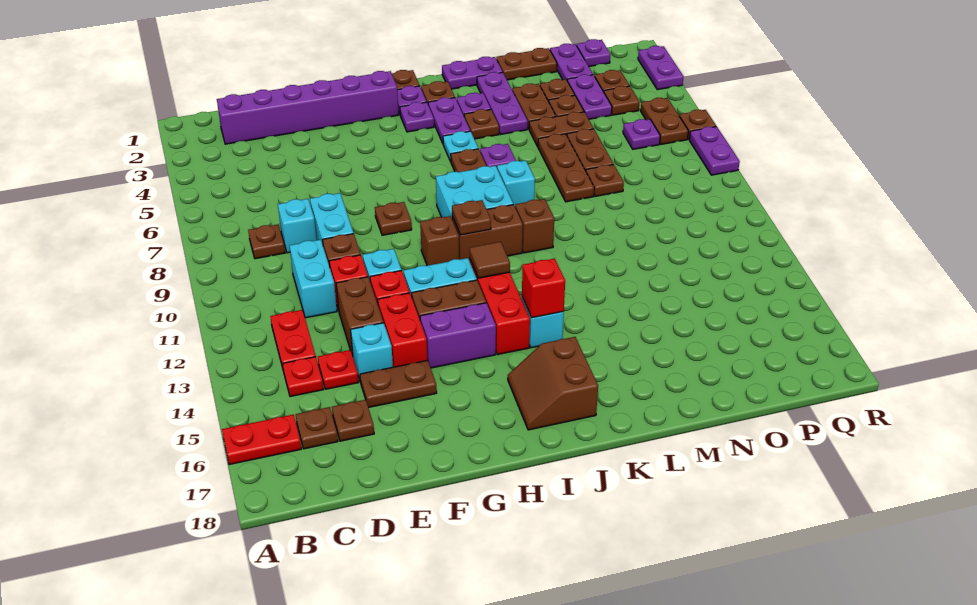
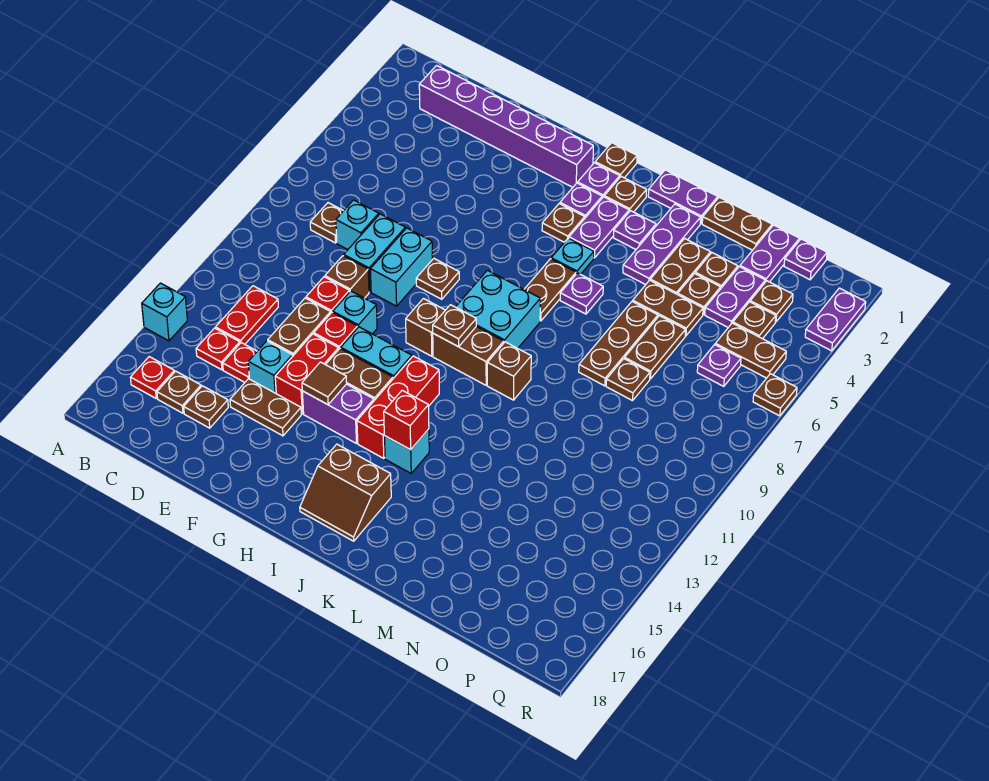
red 1x2 plate [222,415,301,465] -> red 1x1 plate [130,357,174,398]
cyan 1x2 brick [290,240,337,318] -> cyan 1x2 brick moved to [370,228,432,306]
brown 1x1 tile [470,242,510,278] -> brown 1x1 tile moved to [302,362,347,405]
brown 2x2 slope [508,337,598,430] -> brown 2x2 slope turned to [300,444,391,541]
brown 1x1 plate [464,109,499,139] -> brown 1x1 plate moved to [542,204,585,242]
cyan 1x1 brick [497,160,535,206] -> cyan 1x1 brick moved to [142,283,187,341]
brown 1x2 plate [641,98,688,144] -> brown 1x2 plate turned to [715,323,786,378]
purple 1x2 plate [689,126,740,175] -> none

